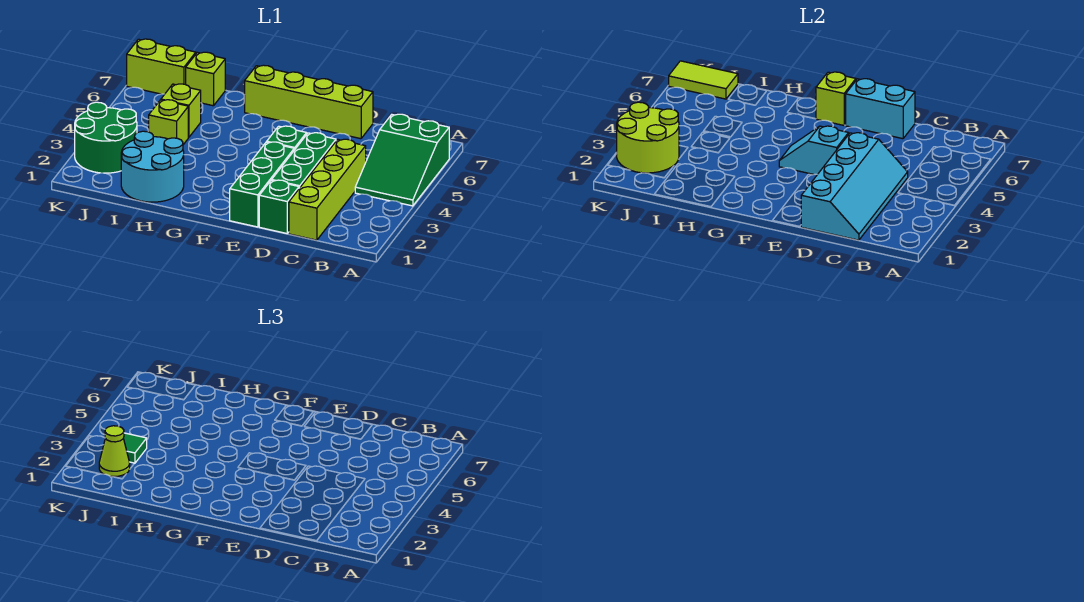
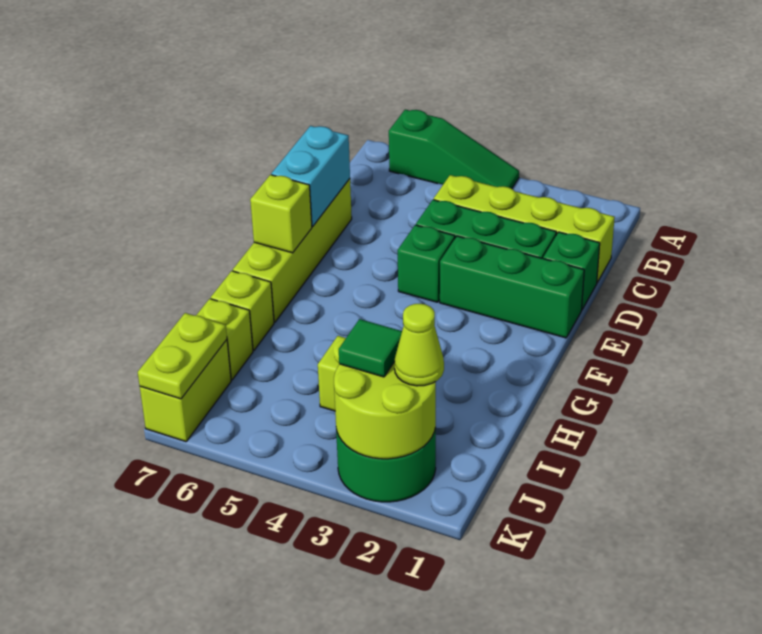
green 2x3 slope [355,114,449,206] -> green 1x3 slope [389,110,519,188]
cyan 2x4 slope [801,133,908,240] -> none
cyan 1x2 slope [779,126,849,175] -> none
cyan 2x2 round brick [121,131,184,202] -> none
lime 1x1 brick [161,84,201,137] -> lime 1x1 brick moved to [211,271,274,351]
lime 1x2 tile [669,61,738,99] -> lime 1x2 plate [138,313,227,399]

